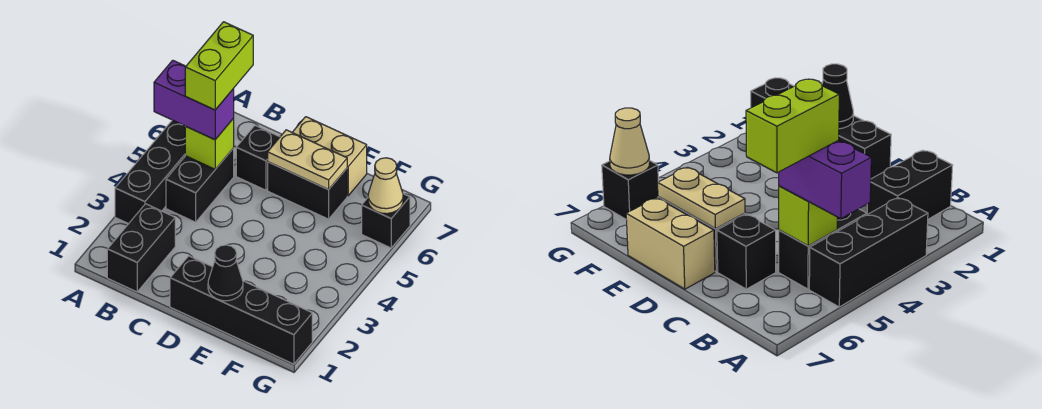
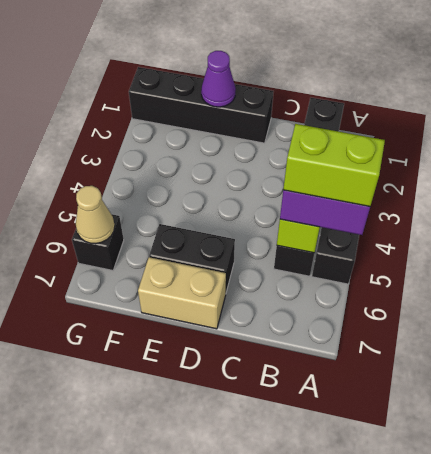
lime 1x2 brick [185,22,253,110] -> lime 1x2 brick turned to [283,124,385,207]
black 1x1 brick [236,126,280,190] -> none
tan 1x2 plate [268,130,347,190] -> none
black 1x1 cone [208,245,243,301] -> purple 1x1 cone [201,51,236,107]

